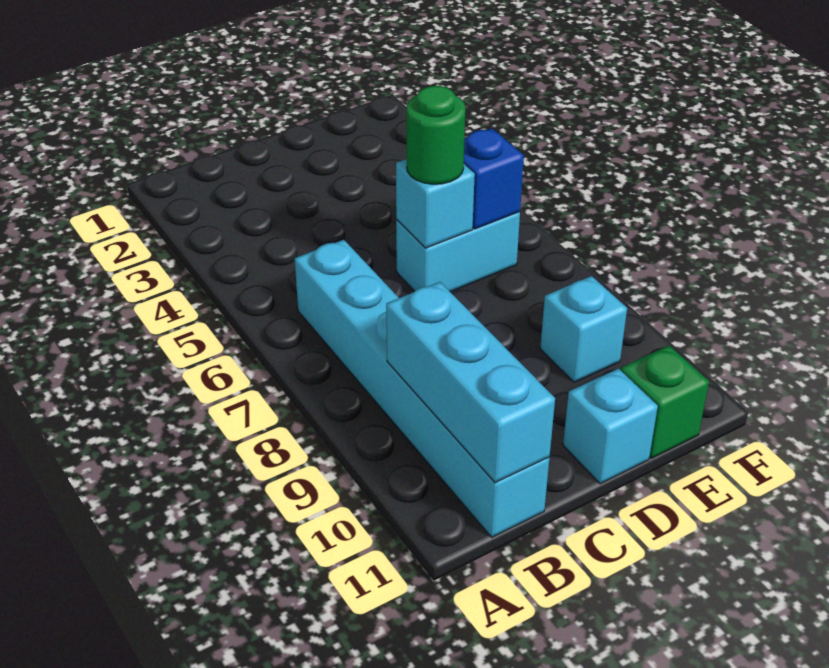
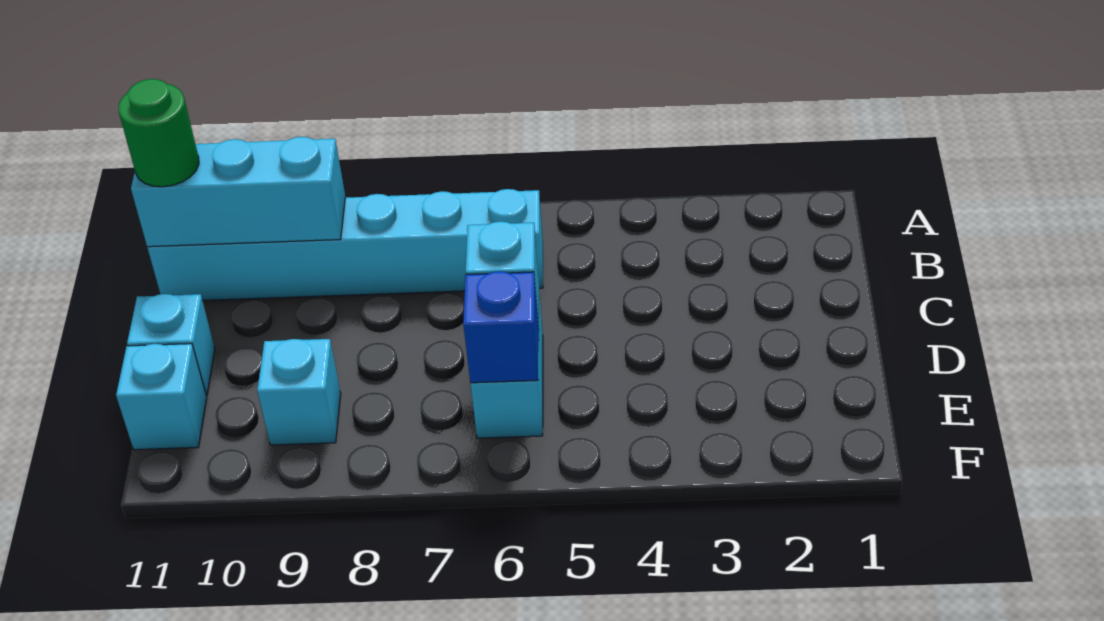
green 1x1 round brick [407,86,465,184] -> green 1x1 round brick moved to [119,79,199,187]
green 1x1 brick [621,346,709,458] -> cyan 1x1 brick [116,344,207,450]

